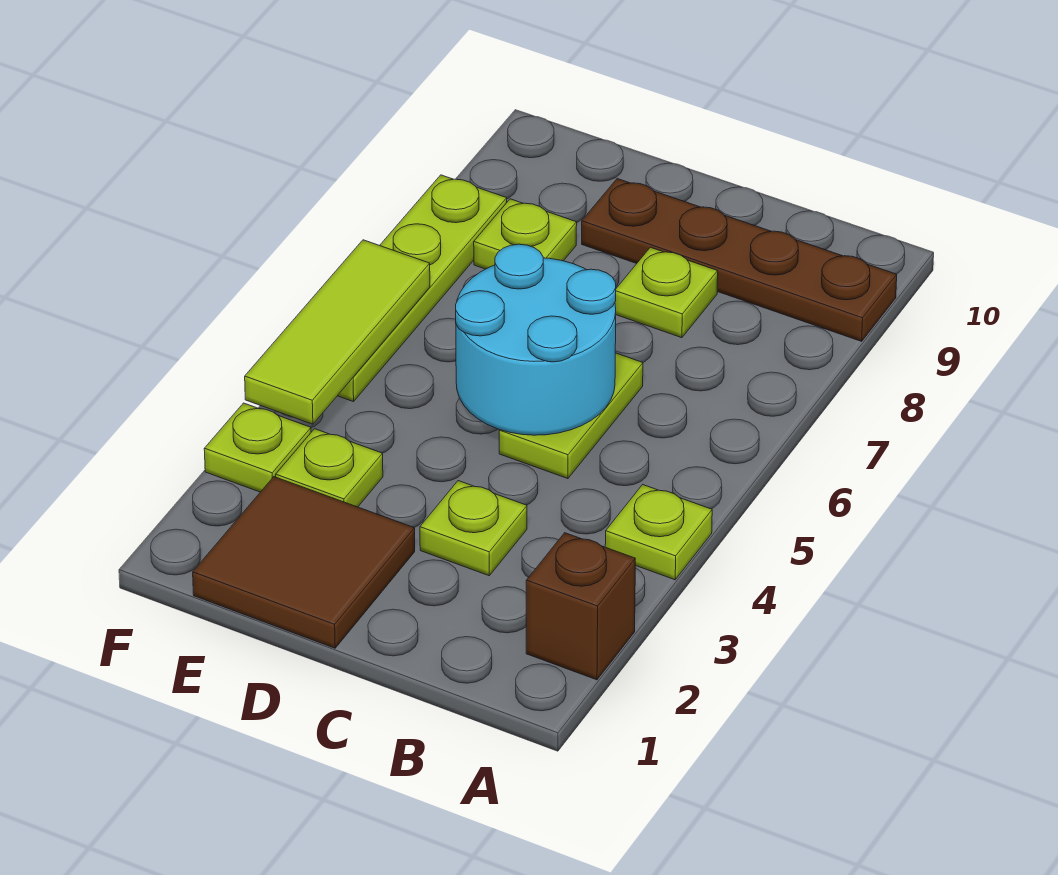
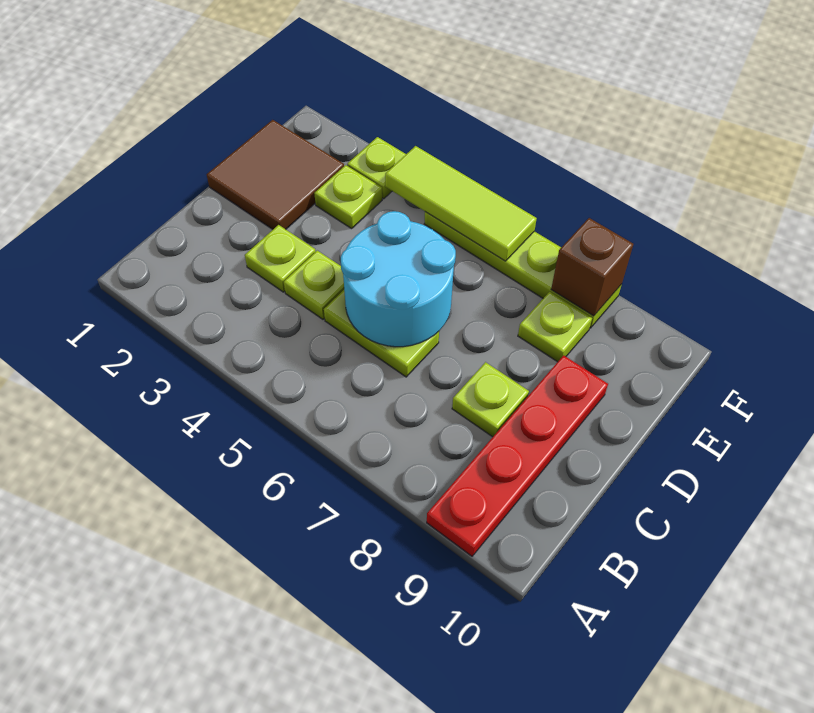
brown 1x1 brick [526,533,635,680] -> brown 1x1 brick moved to [551,218,633,316]
lime 1x1 plate [605,485,712,580] -> lime 1x1 plate moved to [284,251,344,319]
brown 1x4 plate [582,179,897,341] -> red 1x4 plate [427,355,608,556]

